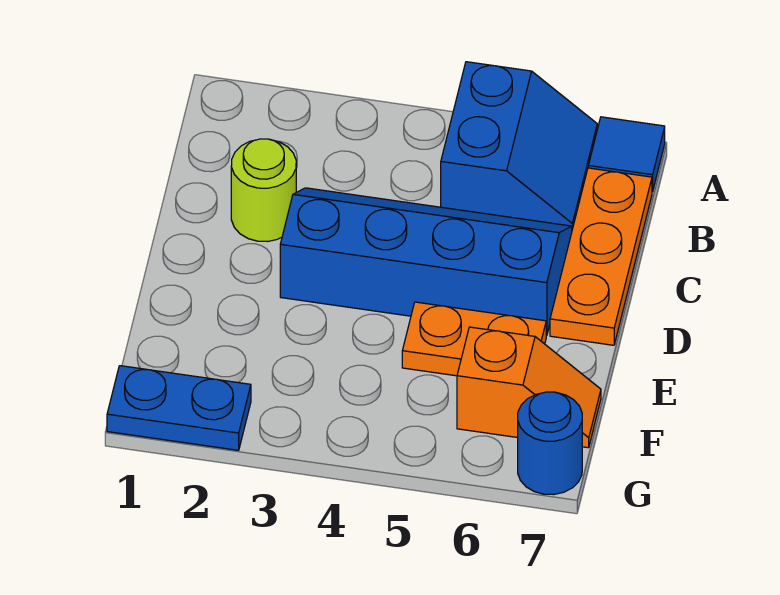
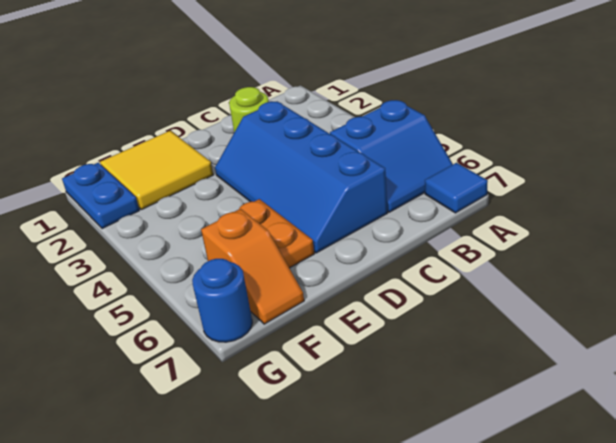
orange 1x3 plate [550,168,652,345] -> none
blue 2x4 slope [280,188,572,336] -> blue 2x4 slope turned to [215,101,388,253]
none -> yellow 2x2 tile [100,131,213,210]

